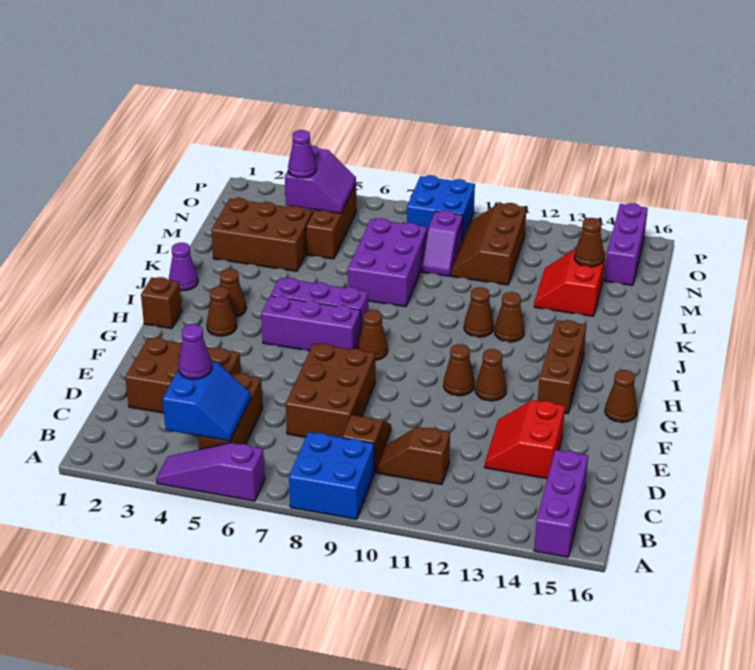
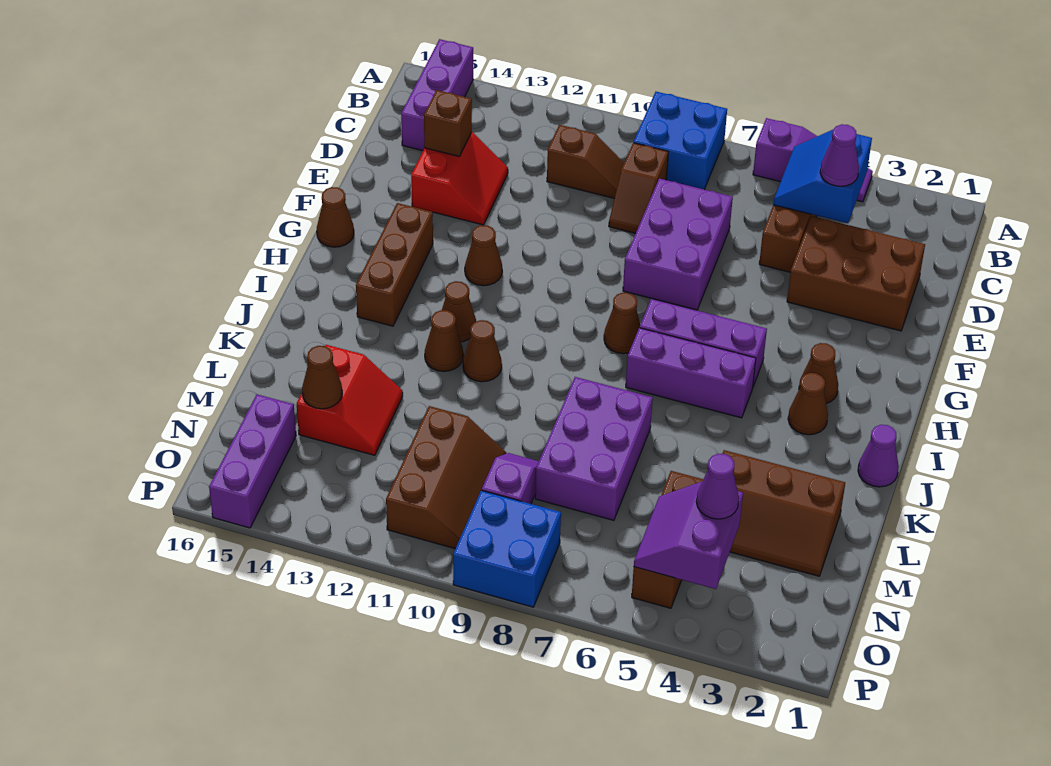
brown 2x3 brick [286,343,375,438] -> purple 2x3 brick [623,178,733,310]
brown 1x1 cone [444,344,474,396] -> brown 1x1 cone moved to [442,281,476,342]
brown 1x1 brick [141,277,182,329] -> brown 1x1 brick moved to [424,90,472,156]
brown 2x3 brick [211,198,313,271] -> brown 2x3 slope [722,450,845,576]

